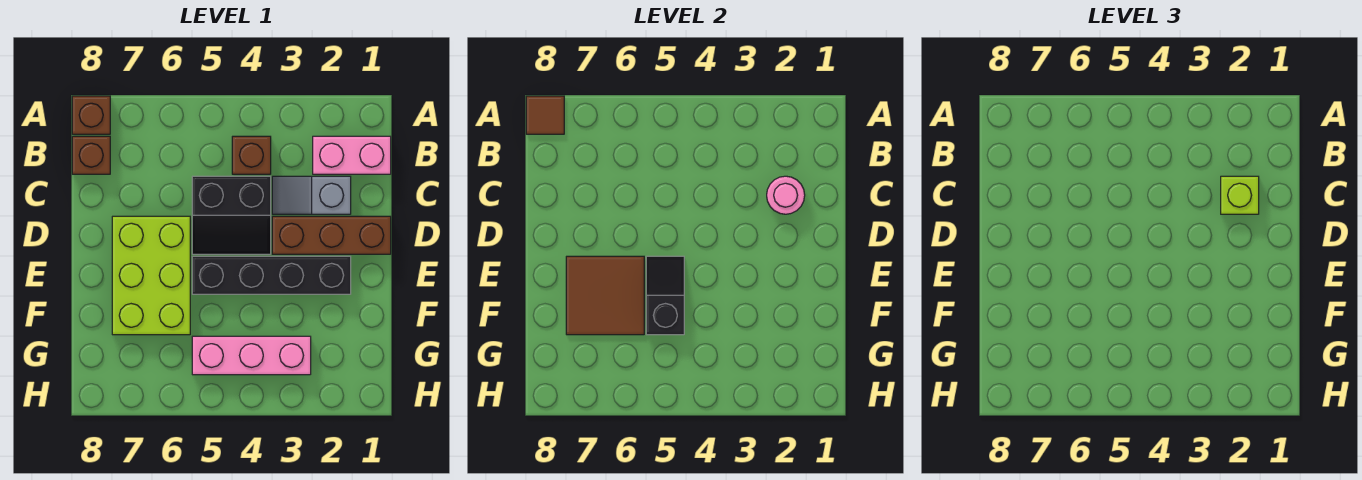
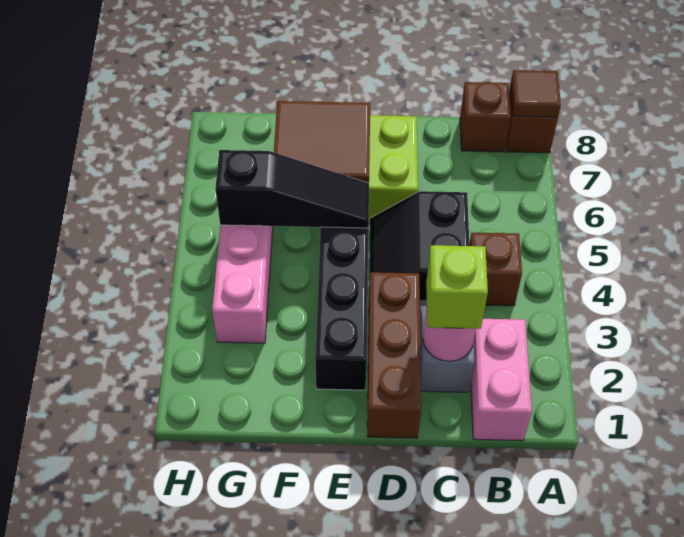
black 1x2 slope [646,256,684,335] -> black 1x3 slope [215,150,369,228]

